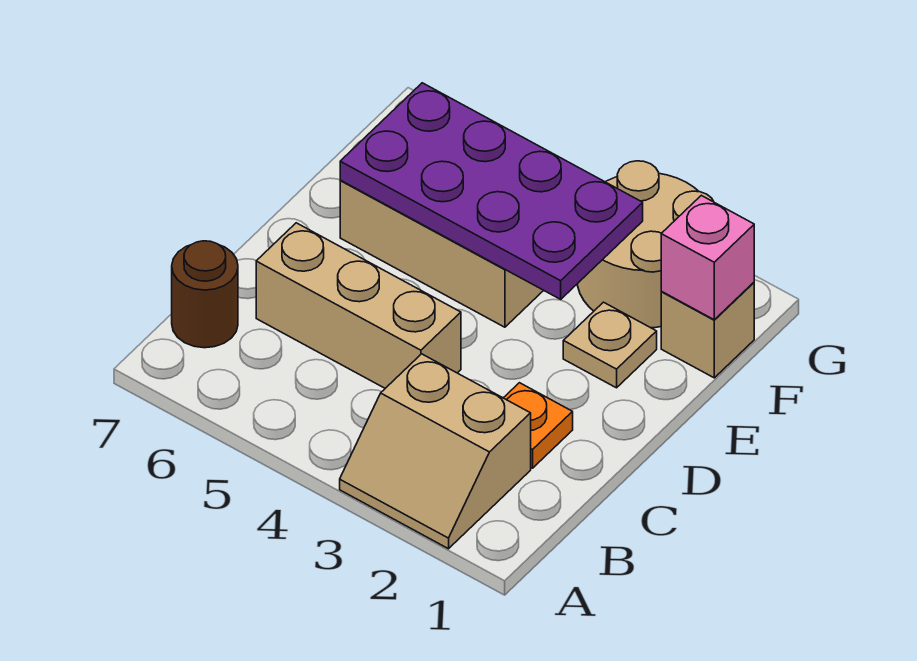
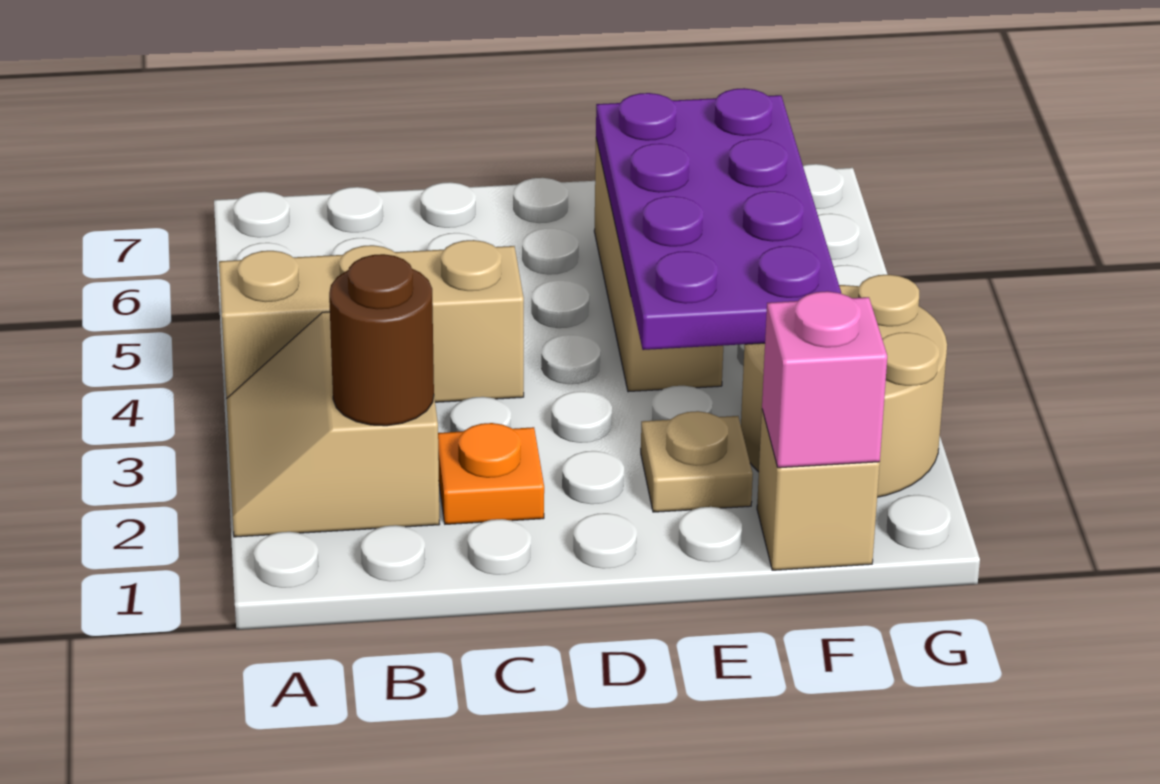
brown 1x1 round brick [172,241,238,348] -> brown 1x1 round brick moved to [329,254,434,426]
tan 1x3 brick [256,223,461,388] -> tan 1x3 brick turned to [219,240,524,402]

